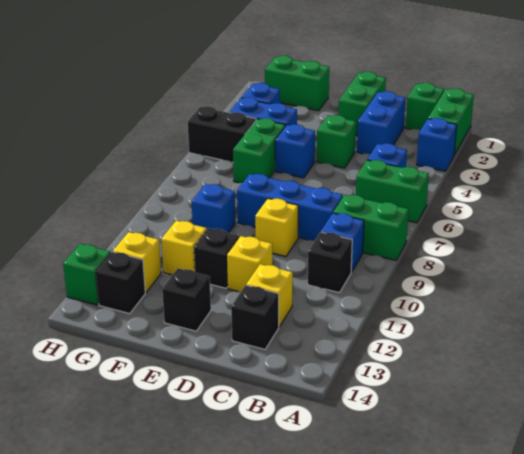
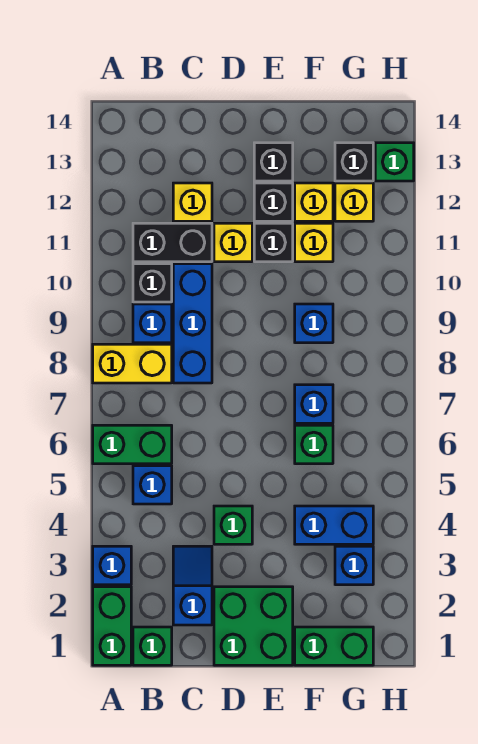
green 1x2 brick [333,195,409,260] -> yellow 1x2 brick [93,344,172,383]
blue 1x2 brick [357,91,406,154] -> blue 1x2 slope [173,546,212,625]
blue 1x3 brick [237,174,343,241] -> blue 1x3 brick turned to [173,264,212,383]
black 1x1 brick [231,285,279,349] -> black 1x1 brick moved to [254,183,293,221]
green 1x2 brick [339,72,386,135] -> green 2x2 brick [214,587,293,665]
yellow 1x1 brick [255,198,298,256] -> yellow 1x1 brick moved to [295,183,333,221]
blue 1x1 brick [275,124,315,178] -> blue 1x1 brick moved to [295,385,333,423]
green 1x2 brick [233,118,285,183] -> green 1x1 brick [295,425,333,464]
black 1x2 brick [188,106,256,162] -> black 1x2 brick moved to [133,223,212,262]

